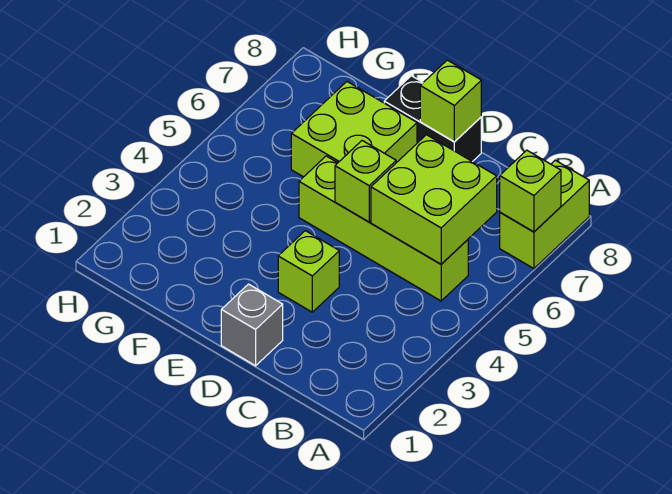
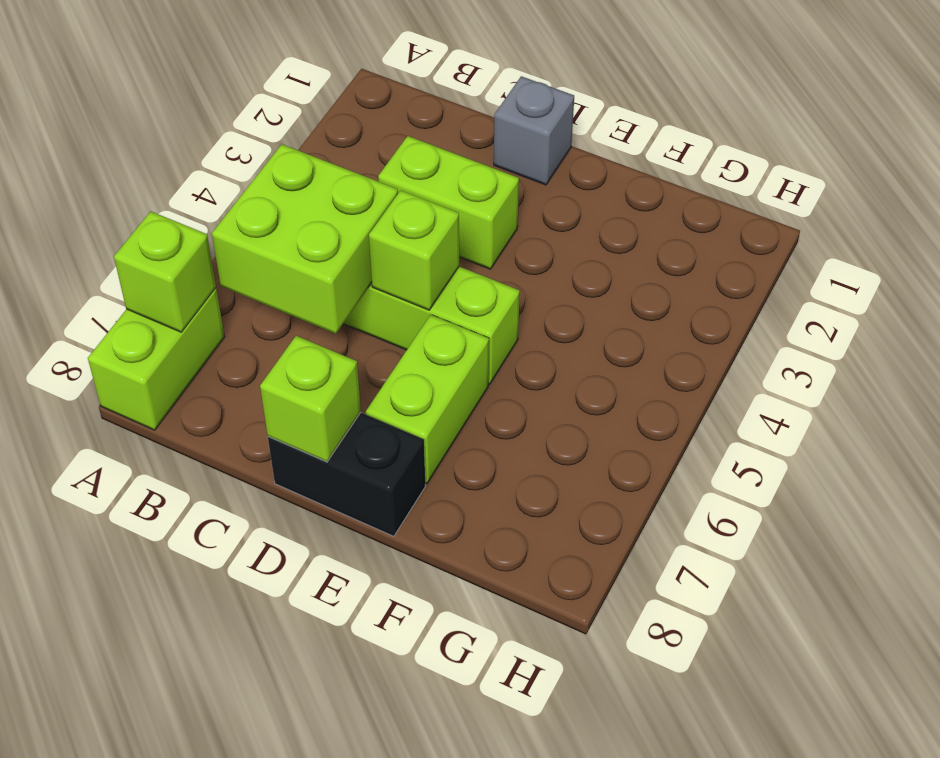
lime 1x1 brick [278,231,339,312] -> lime 1x2 brick [378,136,519,269]
lime 2x2 brick [291,82,417,177] -> lime 1x2 brick [366,315,489,484]

